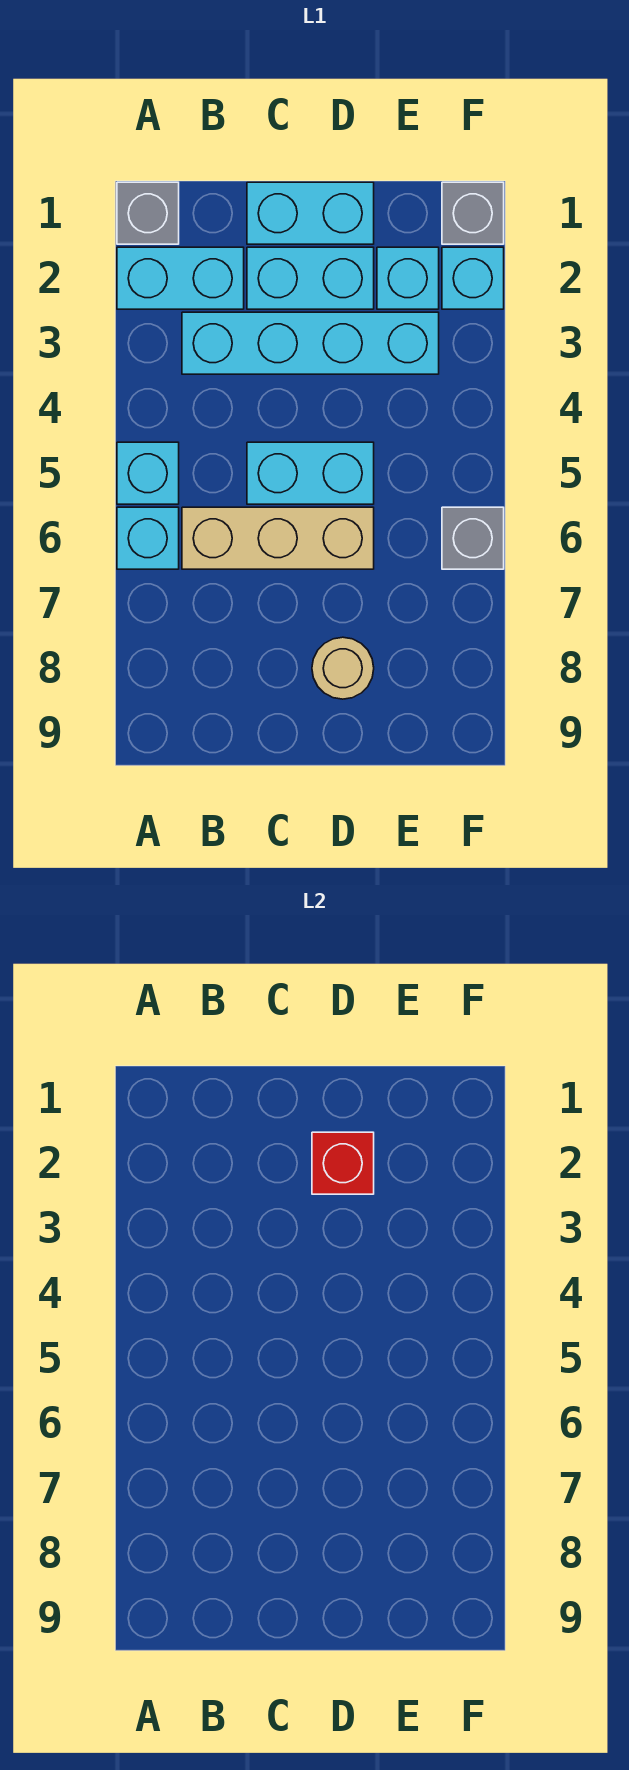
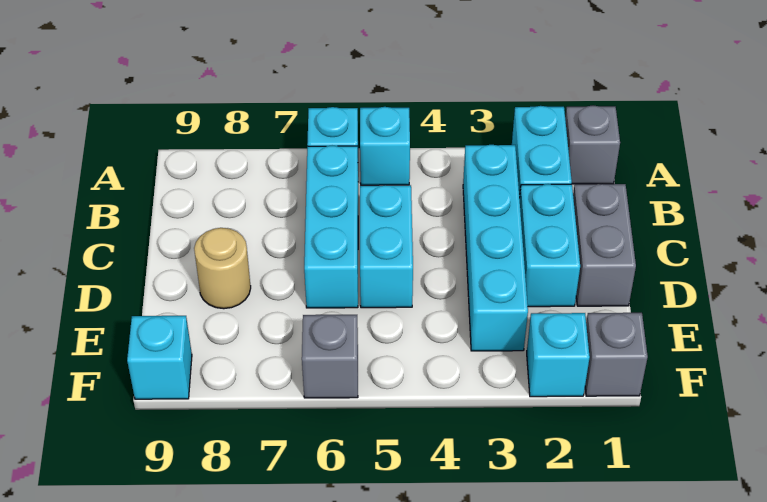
tan 1x3 brick [182,507,374,569] -> cyan 1x3 brick [304,146,358,308]
cyan 1x2 brick [247,182,374,244] -> grey 1x2 brick [573,184,636,306]
red 1x1 brick [312,1132,374,1194] -> none
cyan 1x1 brick [377,247,439,309] -> cyan 1x1 brick moved to [127,316,192,399]

